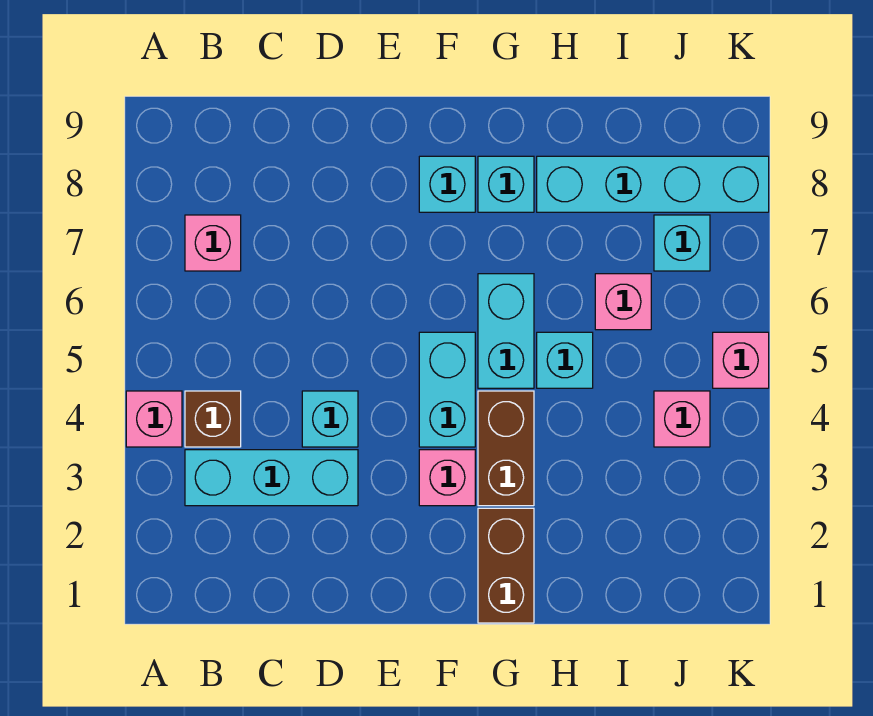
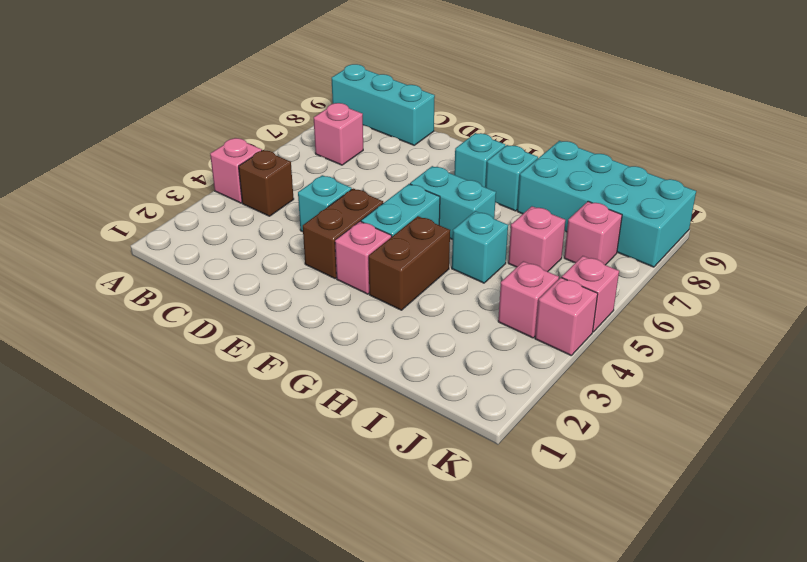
cyan 1x3 brick [185,450,358,506] -> cyan 1x3 brick moved to [332,64,435,145]
brown 1x2 brick [478,508,534,623] -> brown 1x2 brick moved to [303,189,383,278]
cyan 1x2 brick [478,274,534,388] -> cyan 1x2 brick turned to [410,166,496,239]
cyan 1x4 brick [537,156,769,212] -> cyan 2x4 brick [517,141,696,267]
cyan 1x1 brick [654,215,710,271] -> pink 1x1 brick [564,201,622,265]
none -> pink 1x1 brick [535,277,598,355]

